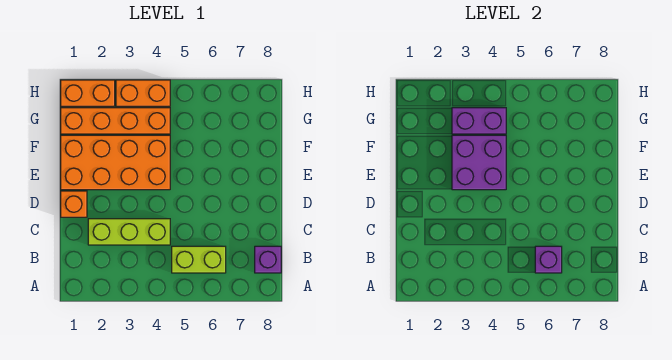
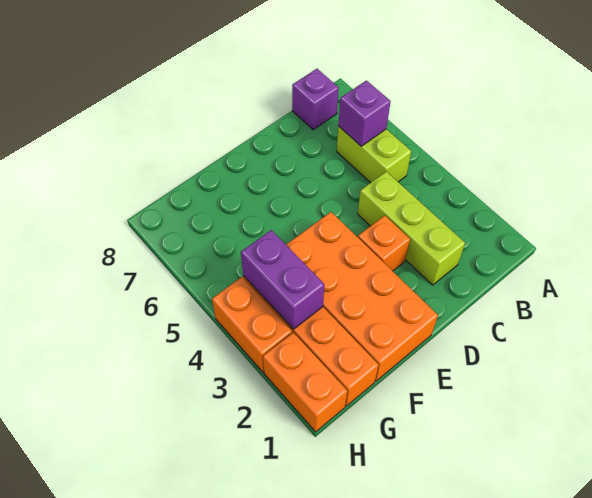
orange 1x1 brick [61,191,87,217] -> orange 1x1 brick moved to [358,216,410,271]
purple 2x2 brick [452,135,506,190] -> none

